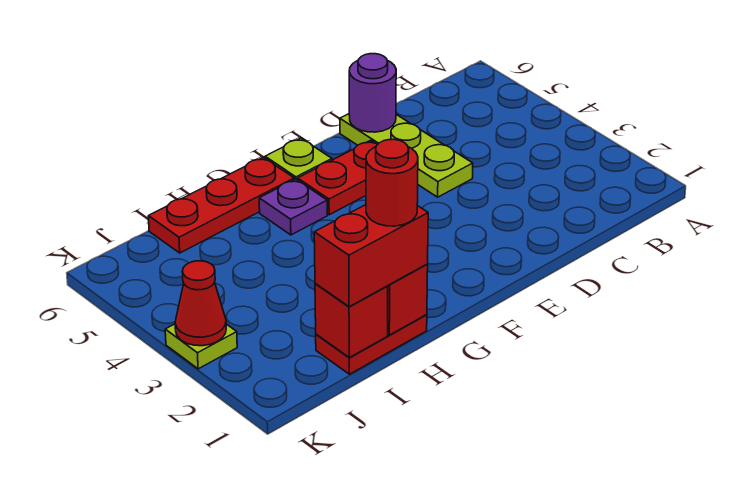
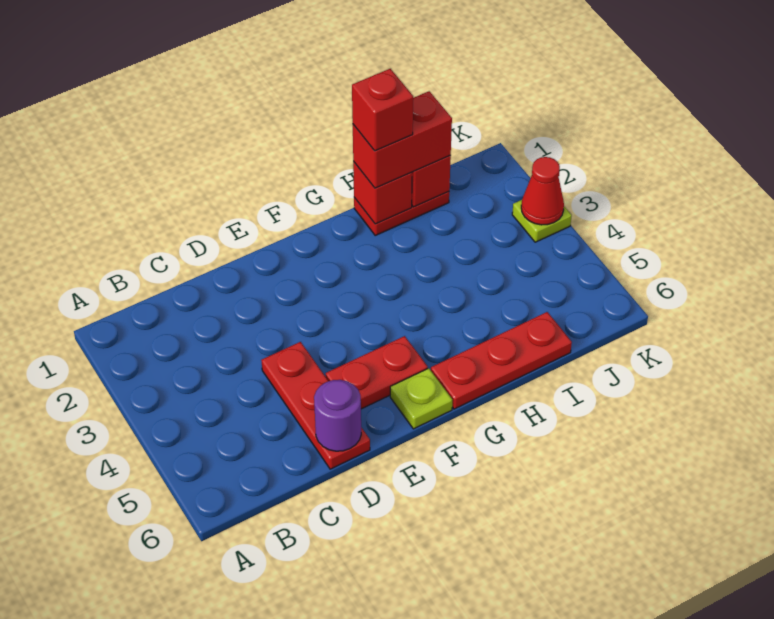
lime 1x3 plate [340,114,473,197] -> red 1x3 plate [261,342,370,469]
purple 1x1 plate [259,179,327,235] -> none
red 1x1 round brick [366,139,418,226] -> red 1x1 brick [352,69,413,151]

